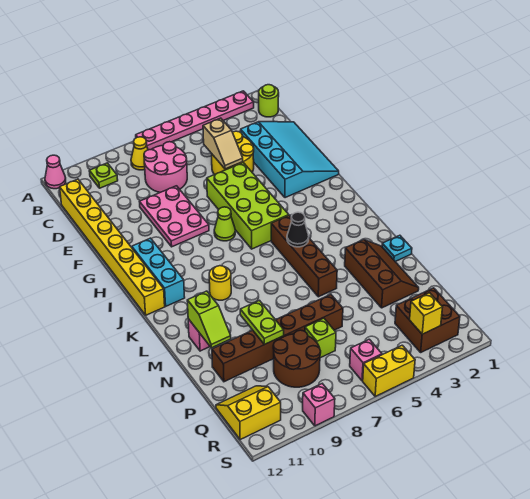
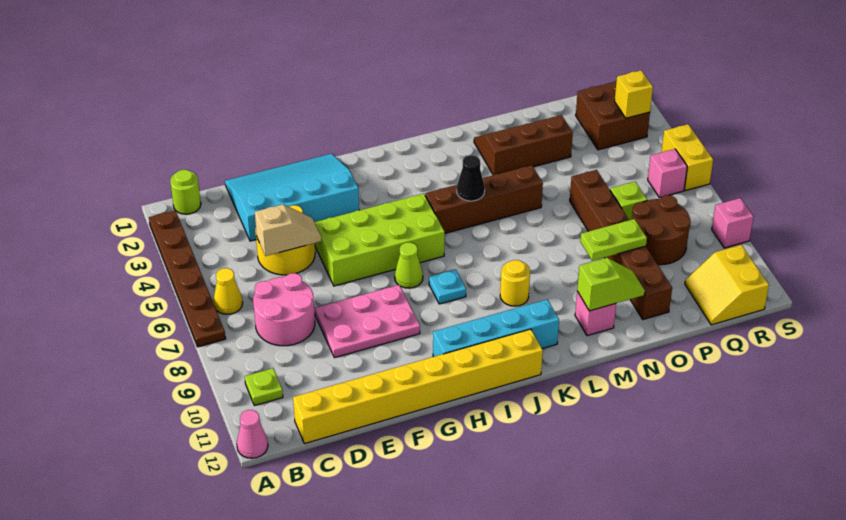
pink 1x6 plate [136,91,254,150] -> brown 1x6 plate [149,210,226,347]
yellow 1x1 cone [131,137,148,170] -> yellow 1x1 cone moved to [213,268,243,314]
cyan 1x3 brick [132,238,185,306] -> cyan 1x4 brick [433,300,559,357]
cyan 1x1 plate [382,235,412,262] -> cyan 1x1 plate moved to [429,269,466,304]

